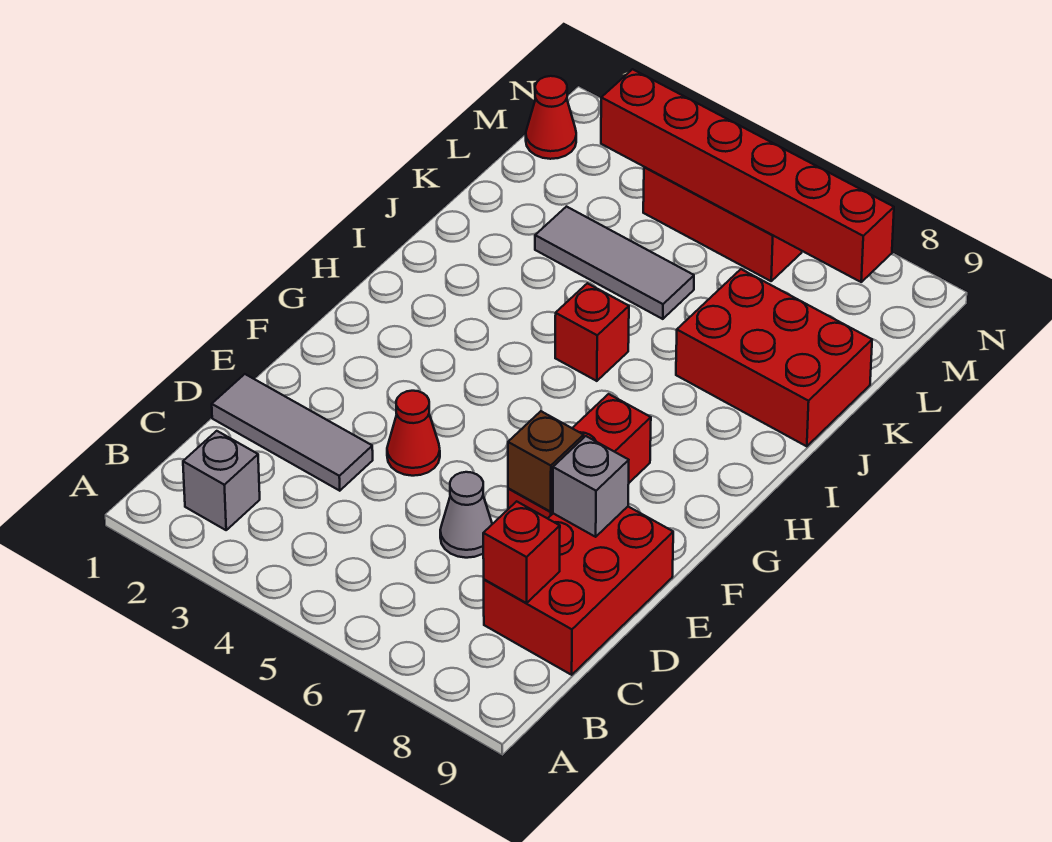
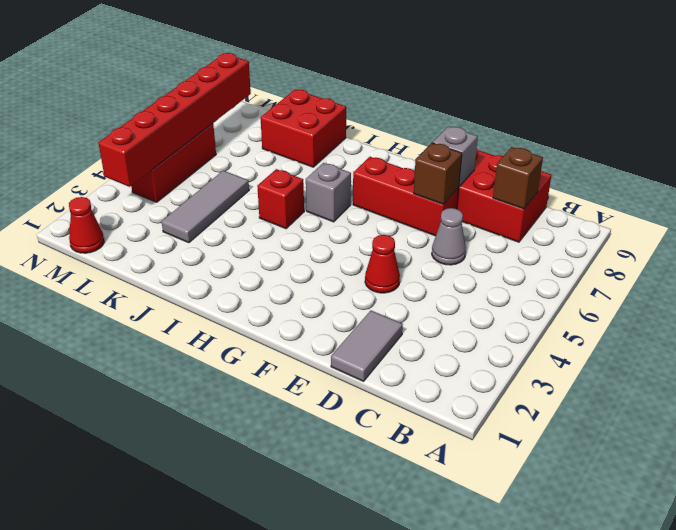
grey 1x1 brick [183,431,260,530] -> grey 1x1 brick moved to [306,163,351,222]
red 1x1 brick [483,501,560,603] -> brown 1x1 brick [493,147,543,209]
grey 1x3 tile [212,374,373,491] -> grey 1x2 tile [331,311,403,381]
red 2x3 brick [676,269,872,446] -> red 2x2 brick [260,89,346,167]

